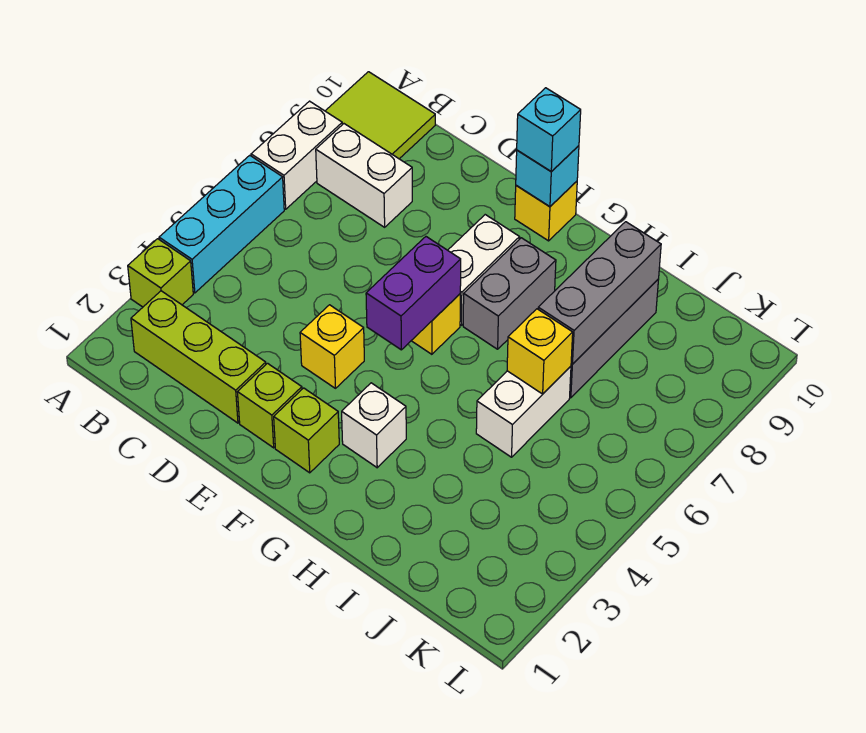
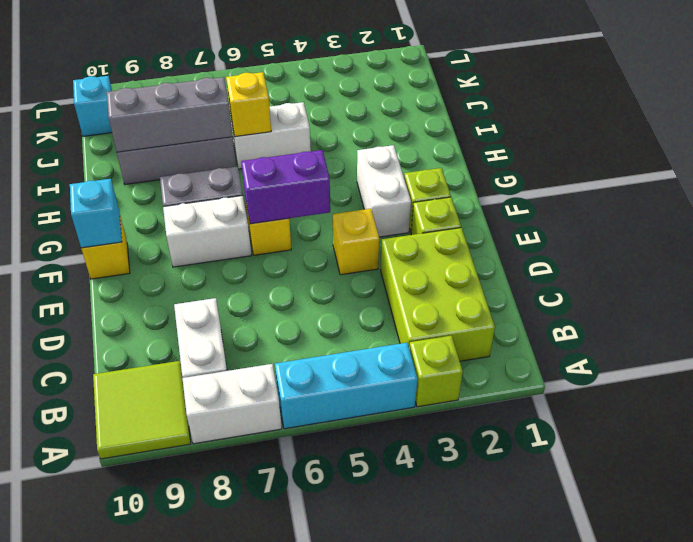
lime 1x3 brick [131,291,266,423] -> lime 2x3 brick [381,228,495,361]
cyan 1x1 brick [517,88,581,172] -> cyan 1x1 brick moved to [73,76,112,136]
white 1x1 brick [342,383,406,468] -> white 1x2 brick [357,145,411,237]

